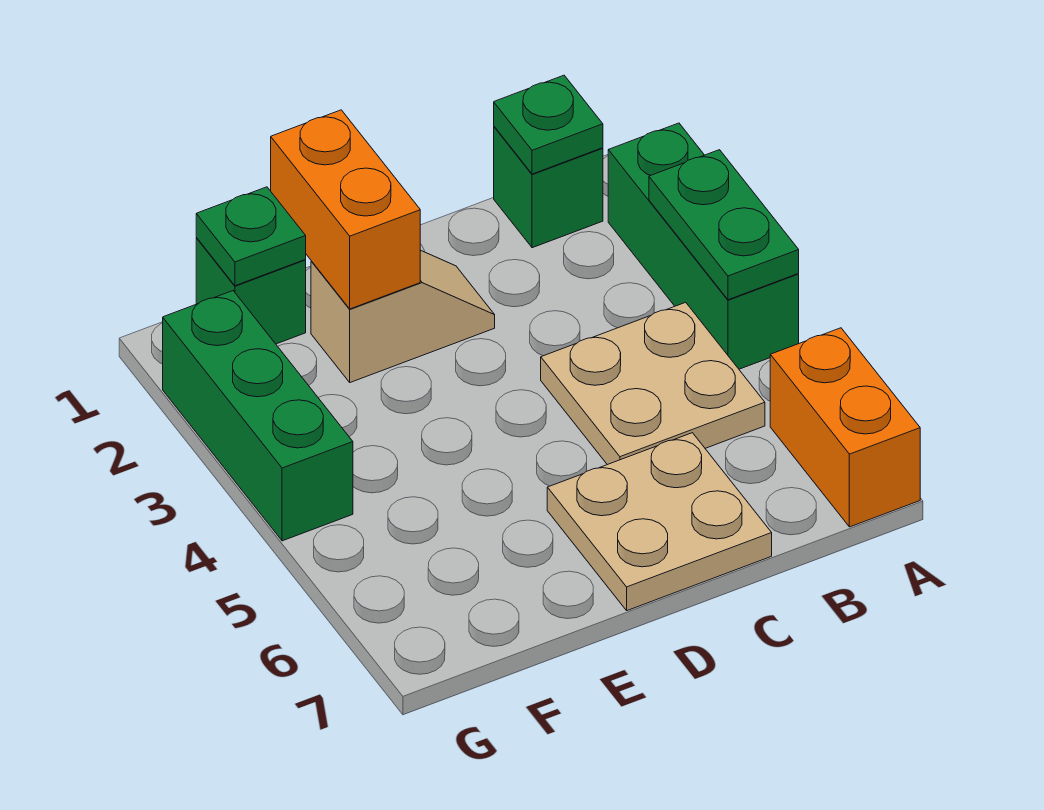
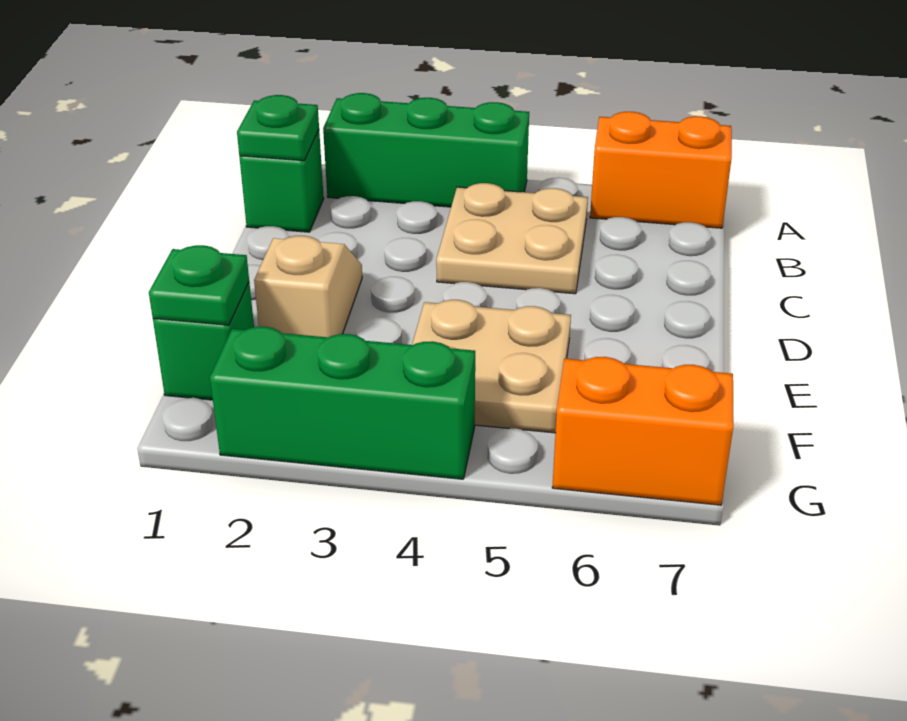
green 1x2 plate [649,150,799,300] -> none
tan 2x2 plate [547,433,772,611] -> tan 2x2 plate moved to [412,300,571,433]
orange 1x2 brick [271,110,420,309] -> orange 1x2 brick moved to [552,357,733,505]

